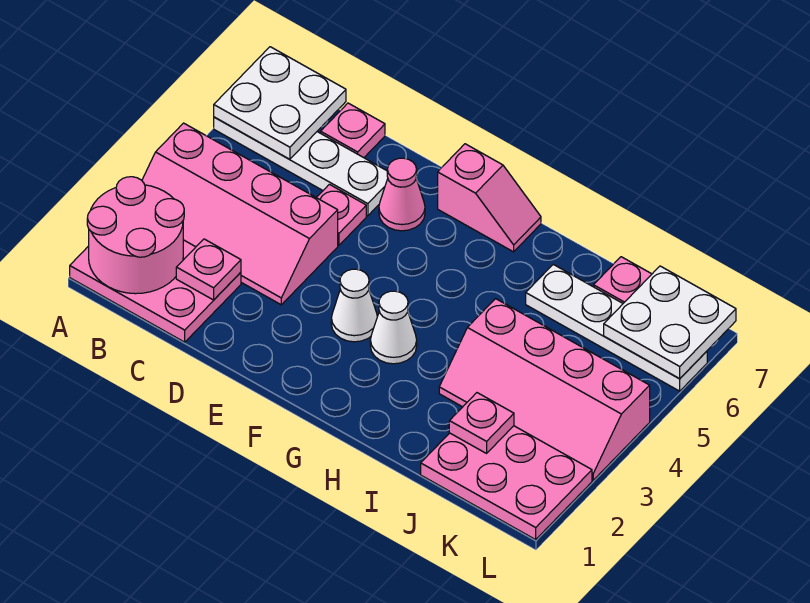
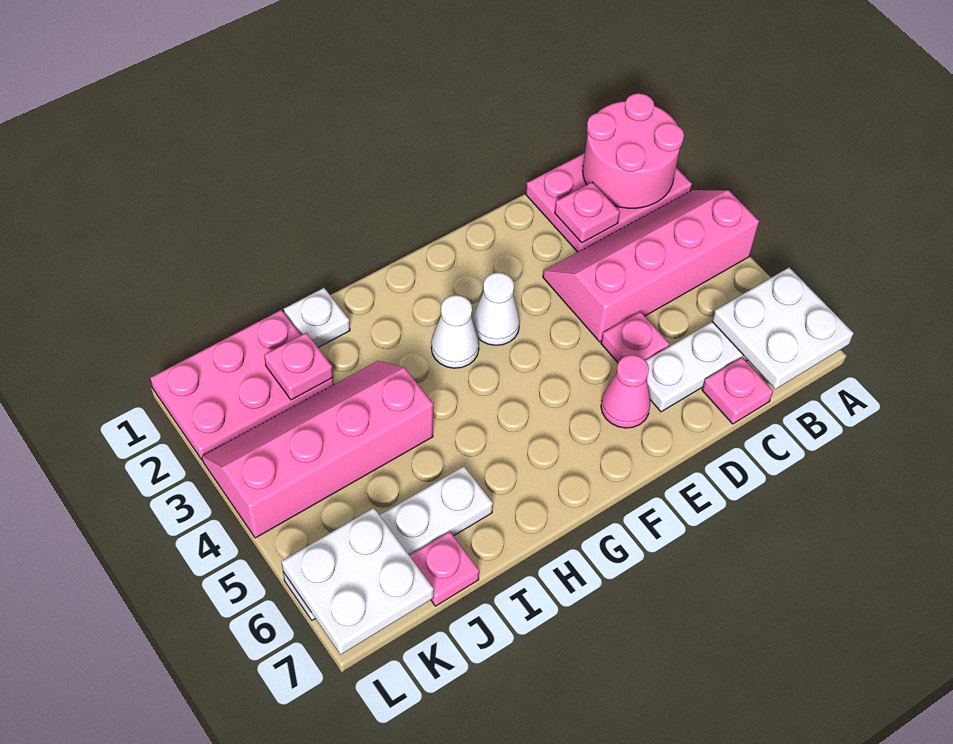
pink 1x2 slope [438,144,541,252] -> none
none -> white 1x1 plate [284,288,350,348]

